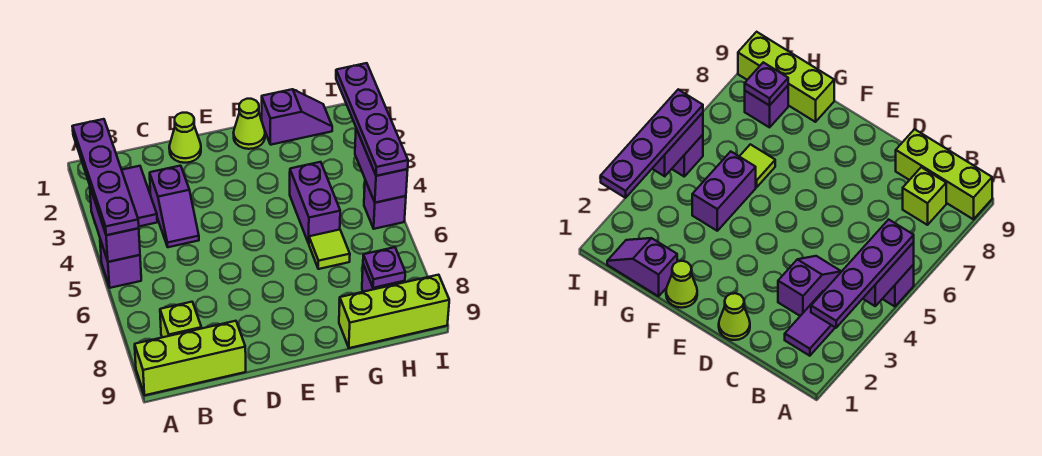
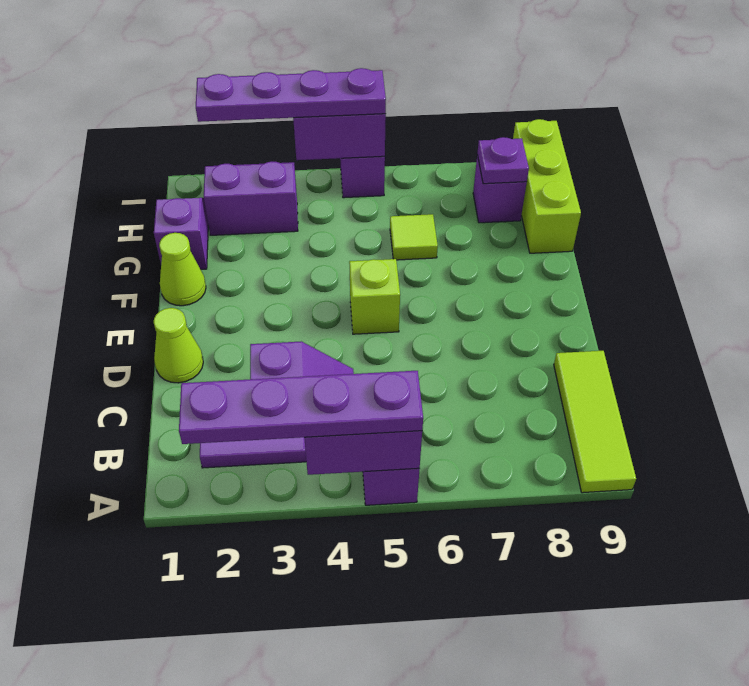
lime 1x3 brick [135,321,246,395] -> lime 1x3 tile [554,351,636,493]
lime 1x1 brick [160,302,201,337] -> lime 1x1 brick moved to [349,259,400,334]
purple 1x2 brick [290,162,340,243] -> purple 1x2 brick moved to [204,162,298,235]

